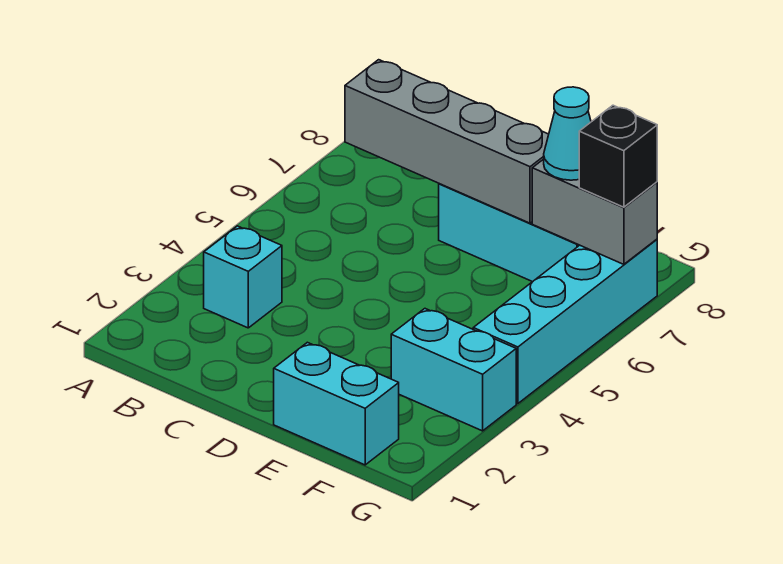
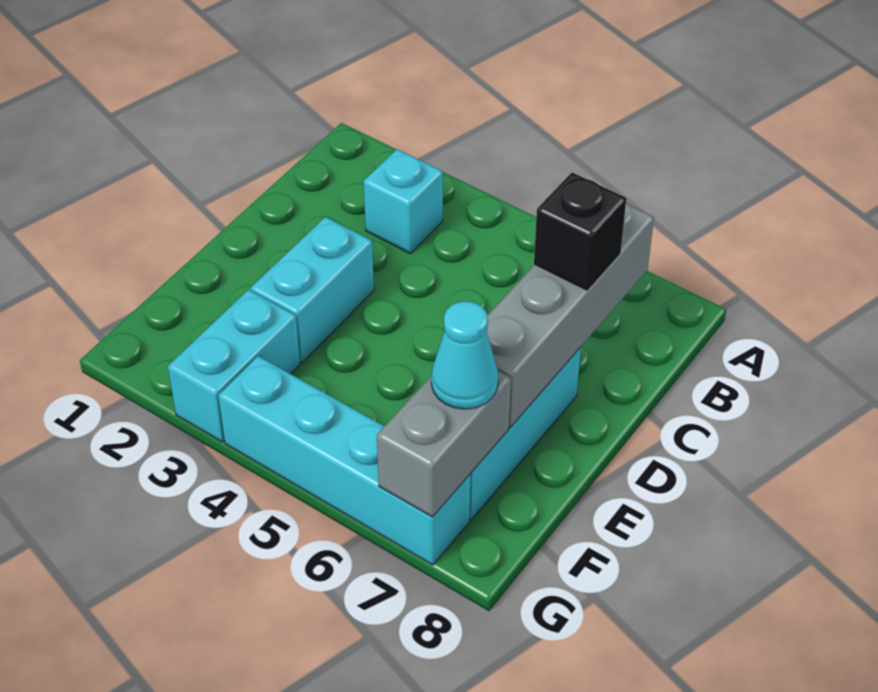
cyan 1x2 brick [274,342,399,465] -> cyan 1x2 brick moved to [250,217,374,363]
black 1x1 brick [579,105,657,207] -> black 1x1 brick moved to [534,173,626,291]

